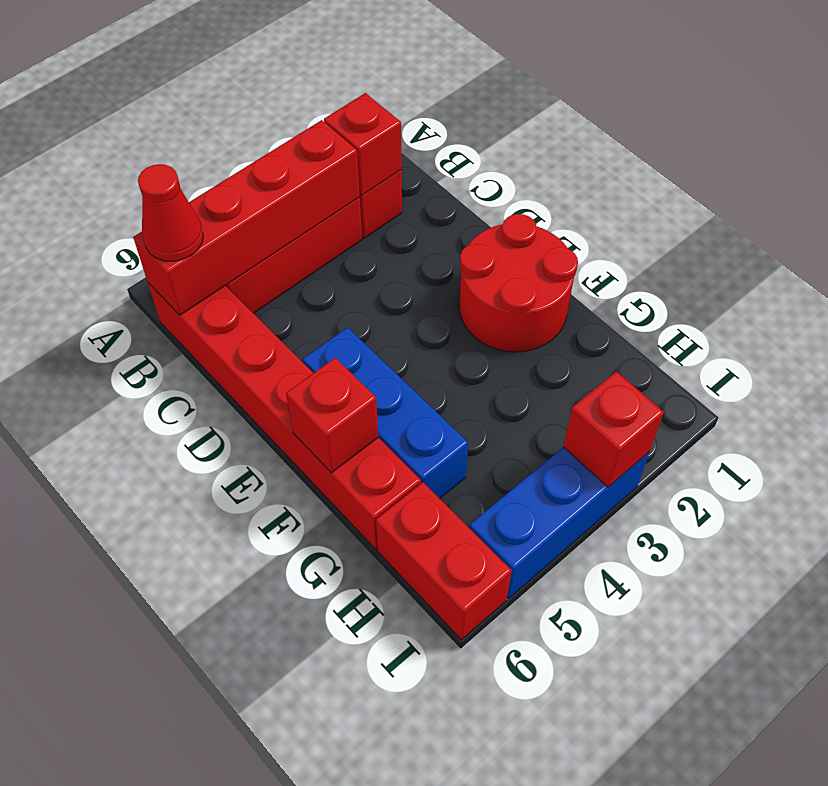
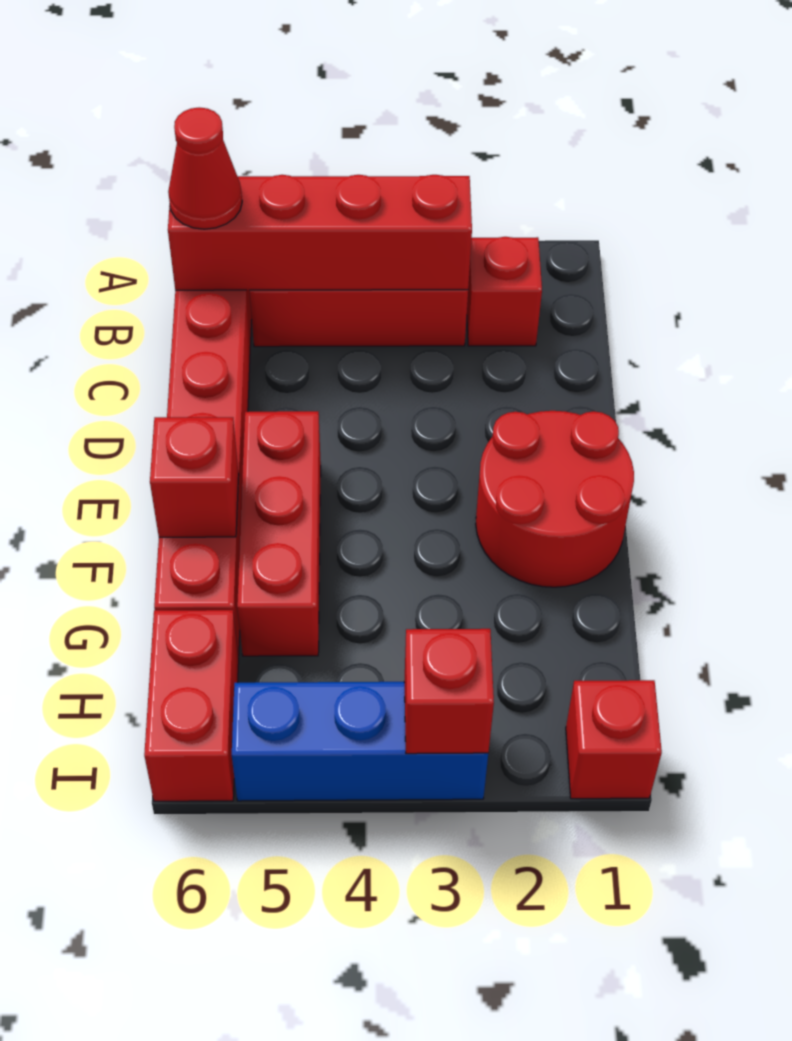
red 1x1 brick [324,93,402,195] -> red 1x1 brick moved to [566,680,662,799]
blue 1x3 brick [303,327,468,499] -> red 1x3 brick [237,411,321,656]

